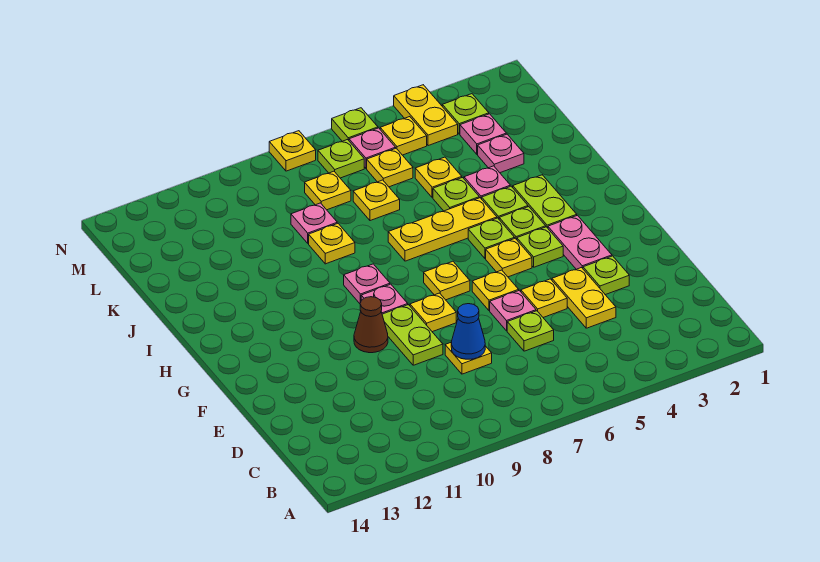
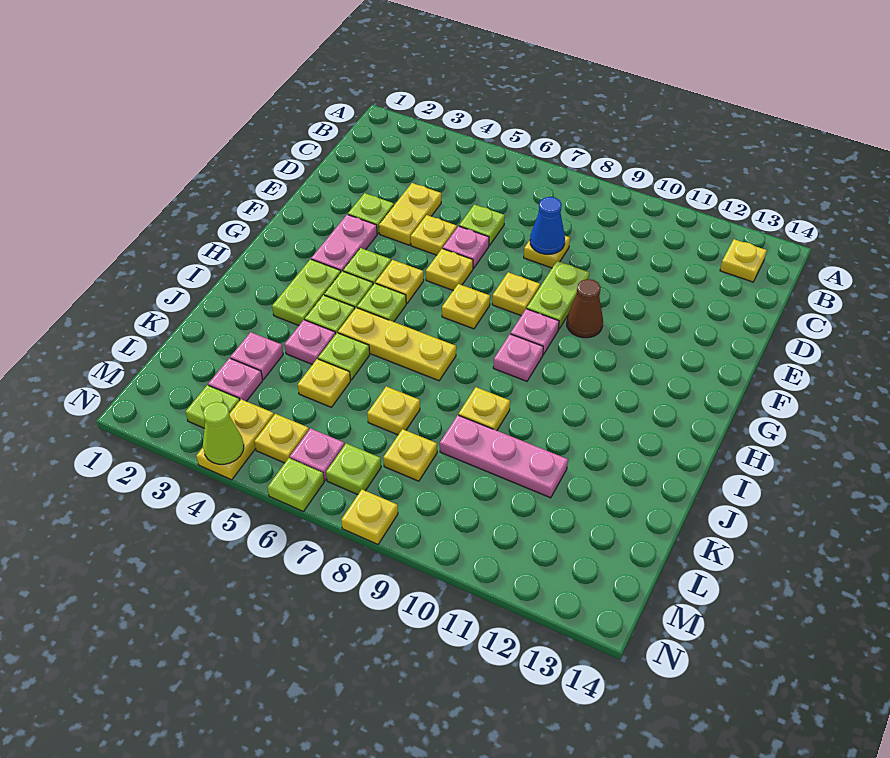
pink 1x1 plate [291,203,337,243] -> pink 1x3 plate [440,415,568,498]
yellow 1x1 plate [367,148,413,187] -> yellow 1x1 plate moved to [720,239,767,282]
none -> lime 1x1 cone [203,402,244,464]

